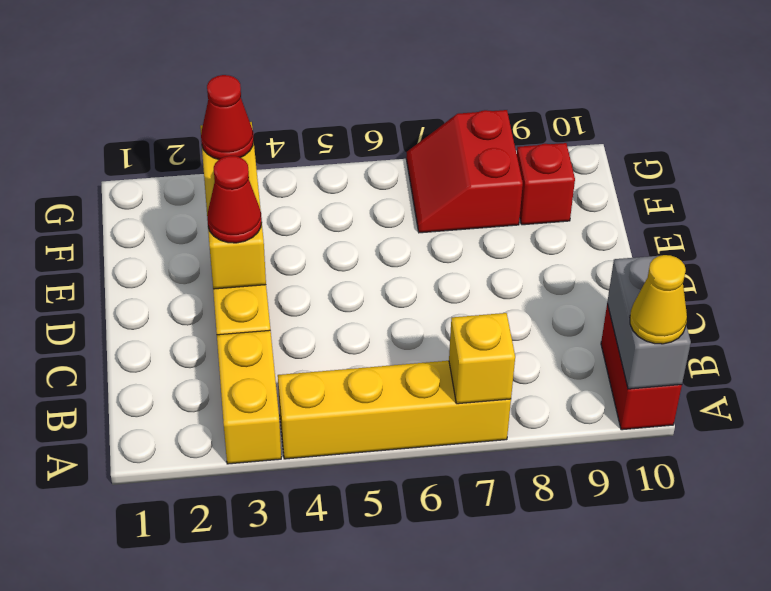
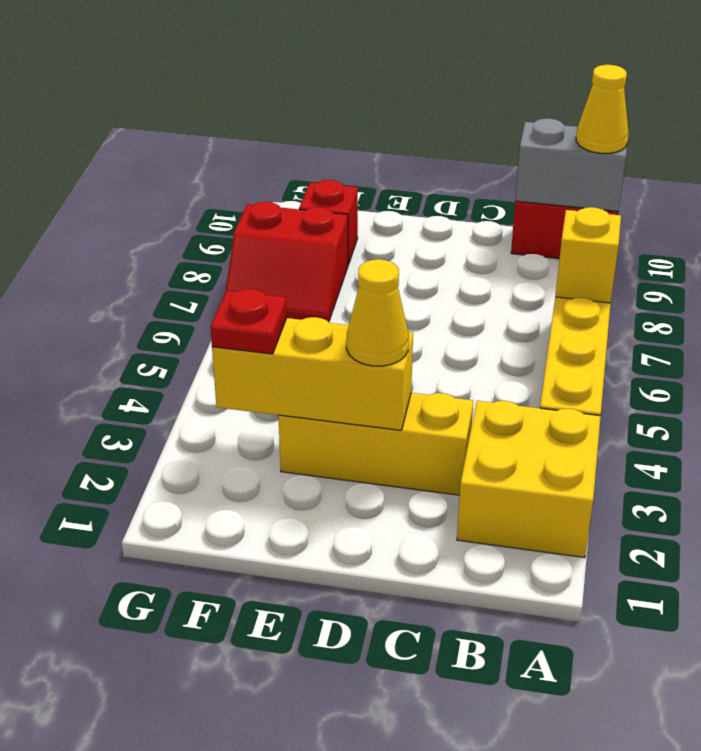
yellow 1x2 brick [217,330,281,464] -> yellow 2x2 brick [457,401,601,558]
red 1x1 cone [207,156,262,243] -> yellow 1x1 cone [346,259,409,366]
red 1x1 cone [201,75,254,159] -> red 1x1 plate [210,289,287,354]

